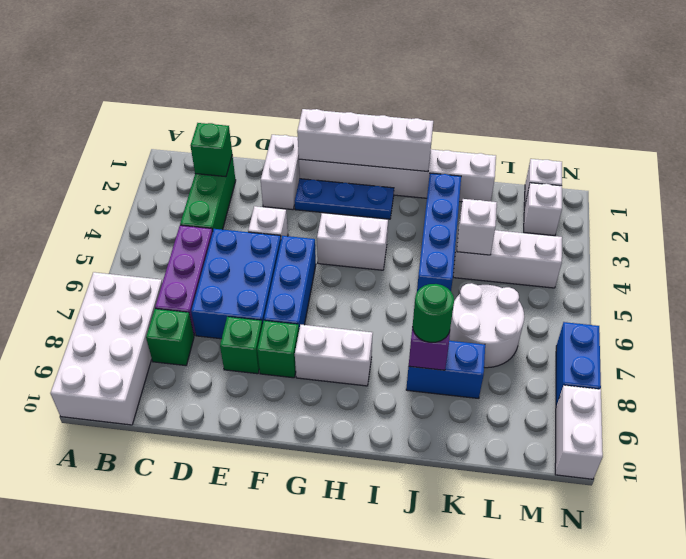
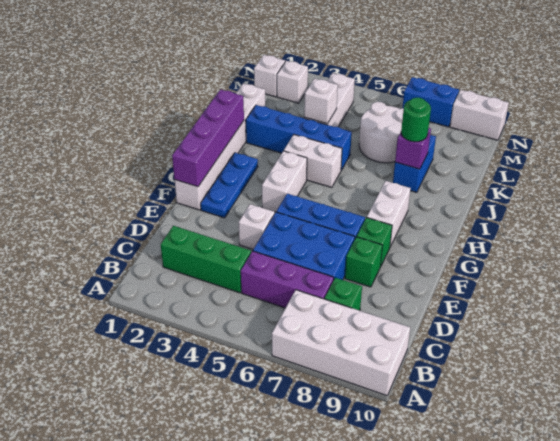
green 1x1 brick [191,123,232,177] -> none
white 1x2 brick [261,135,300,210] -> white 1x2 brick moved to [284,135,342,187]
white 1x4 brick [297,109,433,172] -> purple 1x4 brick [172,89,244,187]

